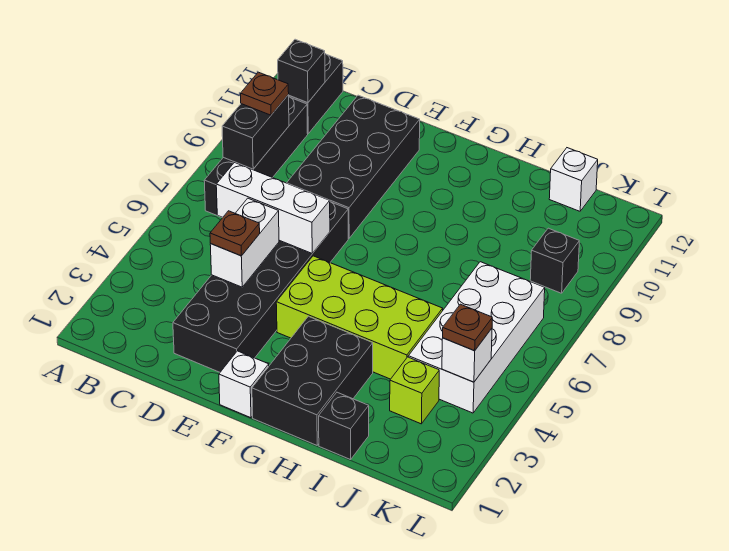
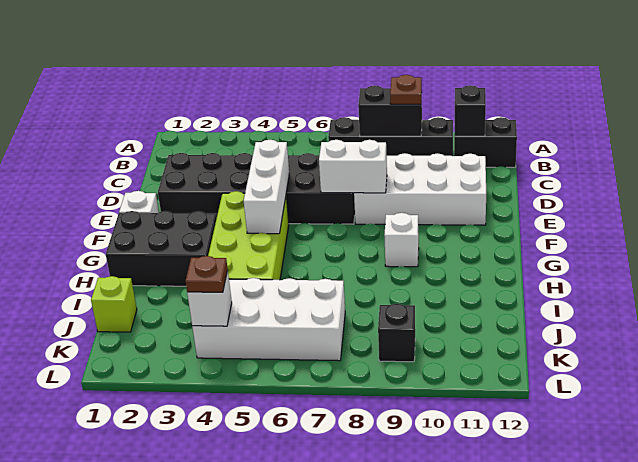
white 1x3 brick [216,163,330,253] -> white 1x3 brick moved to [244,140,289,234]
white 1x2 brick [210,198,279,287] -> white 1x2 brick moved to [319,140,387,193]
brown 1x1 plate [210,211,260,256] -> none
black 2x4 brick [287,95,420,238] -> white 2x4 brick [354,153,486,225]
black 1x1 brick [319,392,369,460] -> none
lime 1x1 brick [390,357,439,424] -> lime 1x1 brick moved to [91,276,137,332]
white 1x1 brick [549,148,598,211] -> white 1x1 brick moved to [384,213,419,267]

